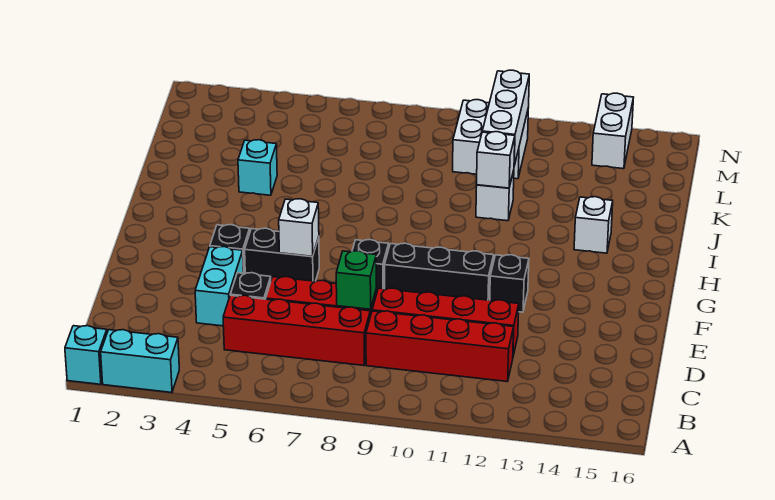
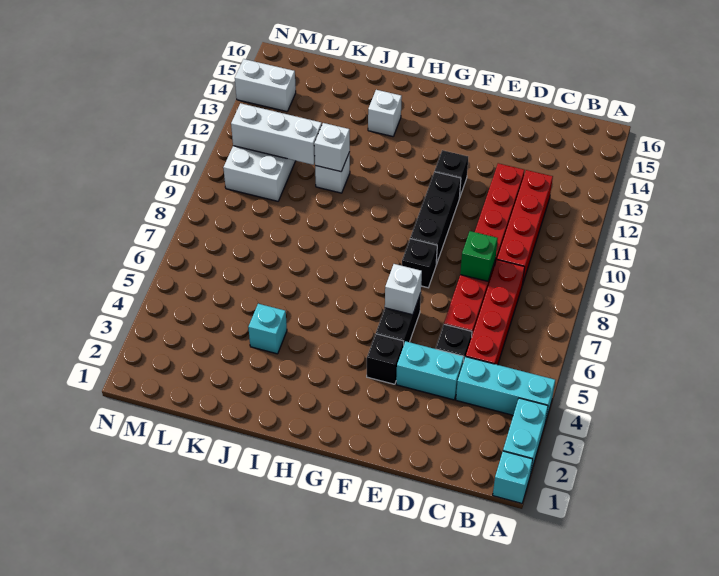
none -> cyan 1x3 brick [456,357,555,422]

